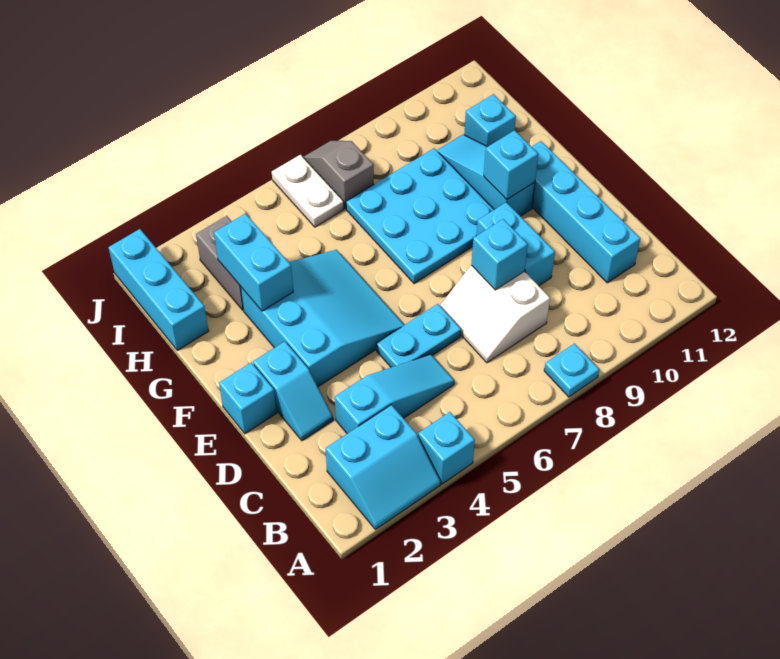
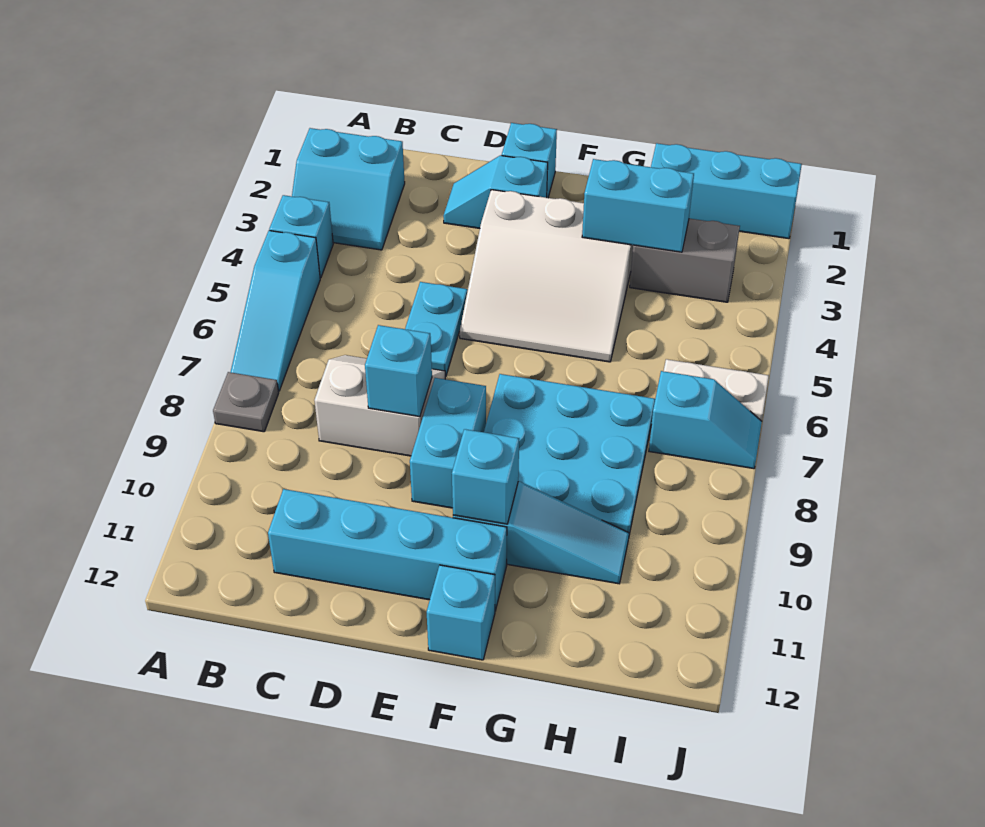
cyan 2x2 slope [326,405,441,530] -> cyan 2x2 slope turned to [292,128,405,250]
cyan 1x1 plate [544,344,599,397] -> grey 1x1 plate [213,372,279,432]
cyan 1x3 slope [335,354,454,434] -> cyan 1x3 slope moved to [231,231,320,391]
cyan 1x2 brick [476,202,555,286] -> cyan 1x2 brick turned to [410,378,486,508]
cyan 3x3 slope [240,250,404,387] -> white 3x3 slope [460,190,633,362]
cyan 1x1 brick [464,94,516,147] -> cyan 1x1 brick moved to [427,565,495,660]
grey 1x2 slope [303,141,374,209] -> cyan 1x2 slope [649,371,762,469]

